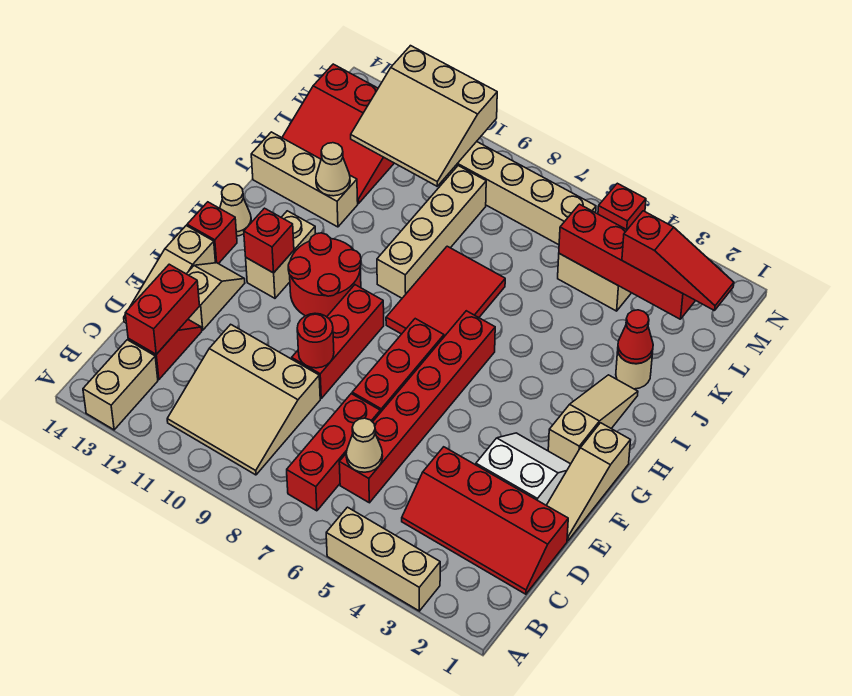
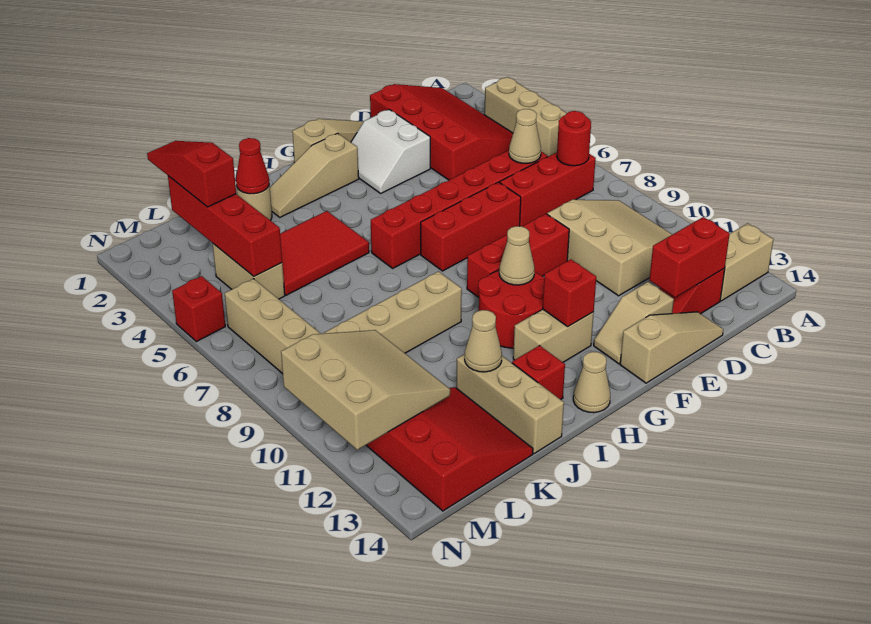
red 2x4 slope [402,447,568,594] -> red 3x4 slope [370,84,513,180]
red 1x1 round brick [297,313,334,368] -> red 1x1 round brick moved to [557,111,591,166]
none -> tan 1x1 cone [499,226,535,285]
red 1x1 brick [187,202,237,264] -> red 1x1 brick moved to [512,345,565,400]
red 2x3 tile [386,246,505,337] -> red 2x3 tile moved to [280,211,369,295]

